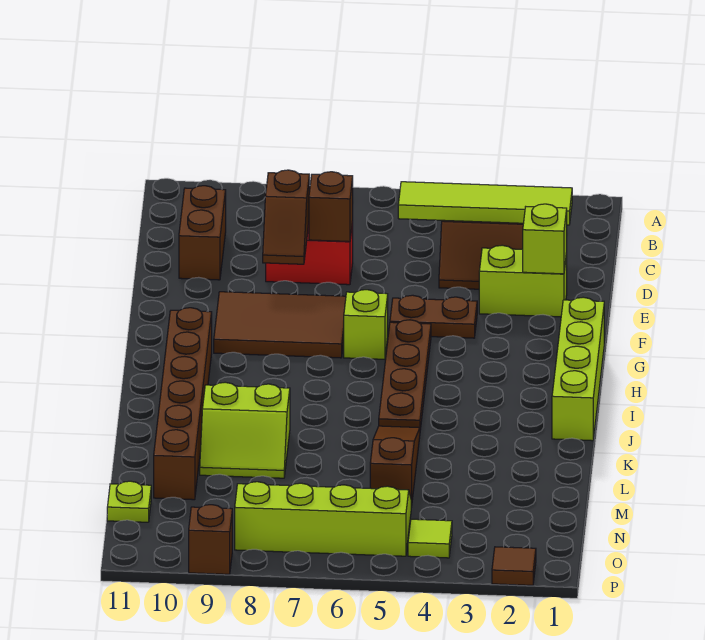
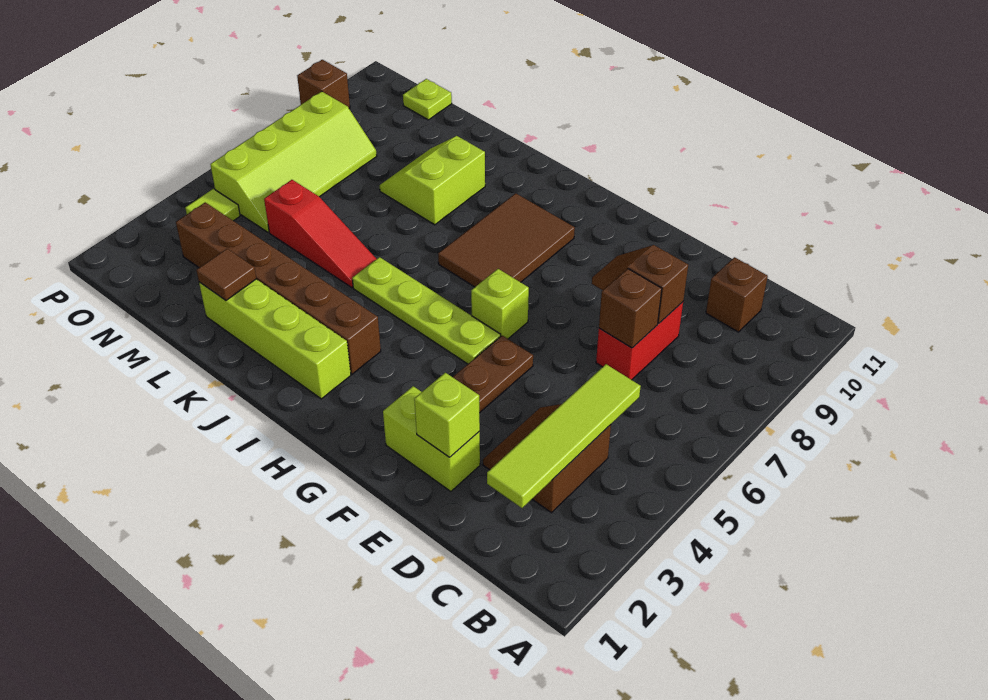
brown 1x2 brick [179,186,226,280] -> brown 1x1 brick [706,257,768,332]
lime 1x2 brick [479,245,567,317] -> lime 1x2 brick turned to [383,386,480,491]
brown 2x3 tile [214,292,346,358] -> brown 2x3 tile moved to [438,193,575,287]
lime 1x4 brick [552,297,604,441] -> lime 1x4 brick moved to [199,279,351,399]
brown 1x4 plate [379,320,431,430] -> lime 1x4 plate [352,257,501,364]
brown 1x6 brick [154,308,212,500] -> brown 1x6 brick moved to [176,202,381,374]
brown 1x3 slope [370,426,420,507] -> red 1x3 slope [264,180,376,288]
brown 1x1 tile [492,547,536,585] -> brown 1x1 tile moved to [196,249,256,300]

